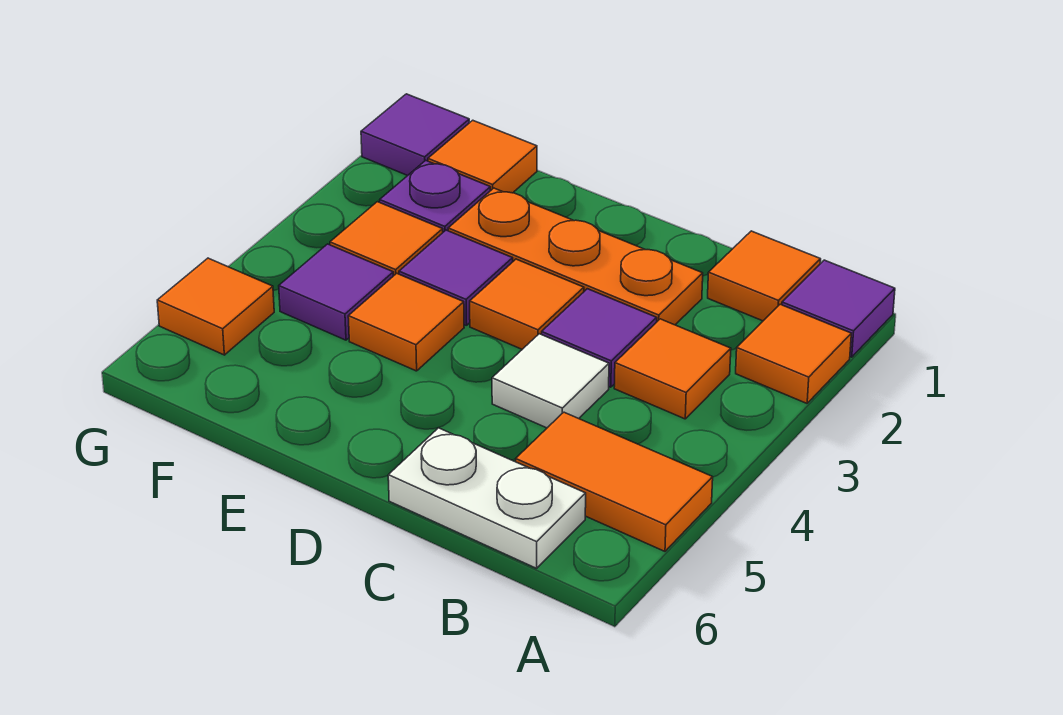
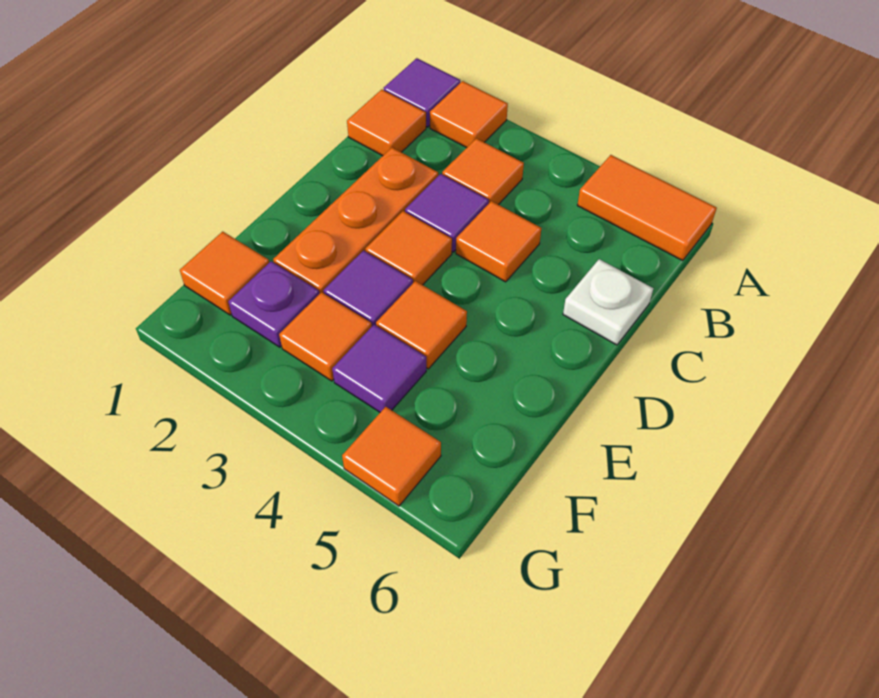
orange 1x2 tile [516,412,713,551] -> orange 1x2 tile turned to [577,155,716,261]
white 1x2 plate [388,428,586,568] -> white 1x1 plate [563,259,653,345]
white 1x1 tile [492,334,609,428] -> orange 1x1 tile [456,201,541,282]
purple 1x1 tile [361,94,469,176] -> none

